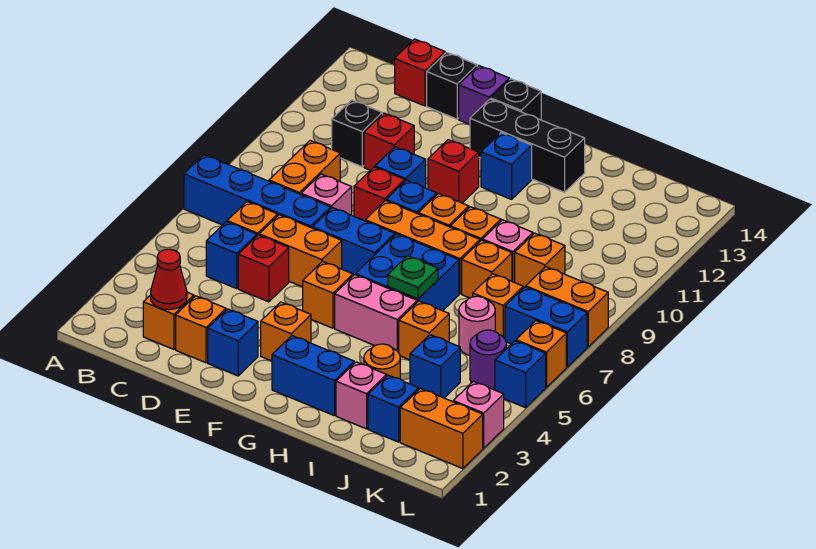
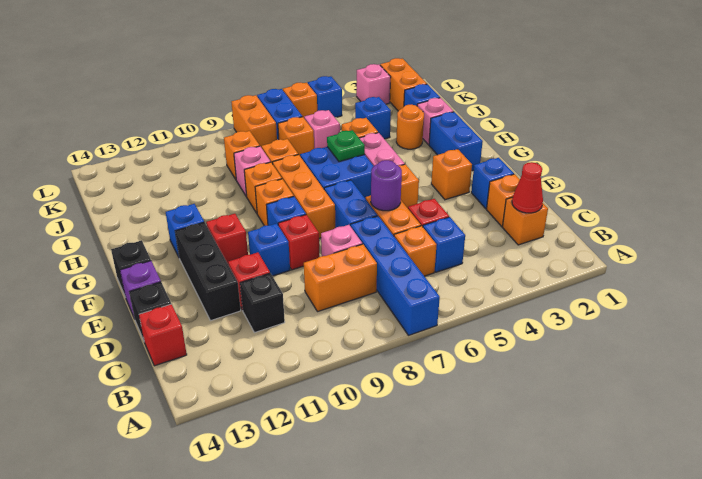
black 1x3 brick [470,99,585,192] -> black 1x3 brick moved to [175,222,241,321]
pink 1x1 round brick [459,296,495,355] -> pink 1x1 brick [304,110,340,149]
purple 1x1 round brick [470,330,506,390] -> purple 1x1 round brick moved to [371,160,402,211]

